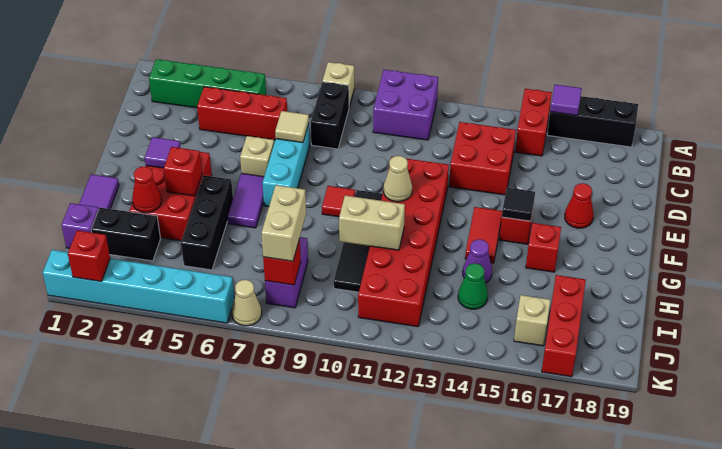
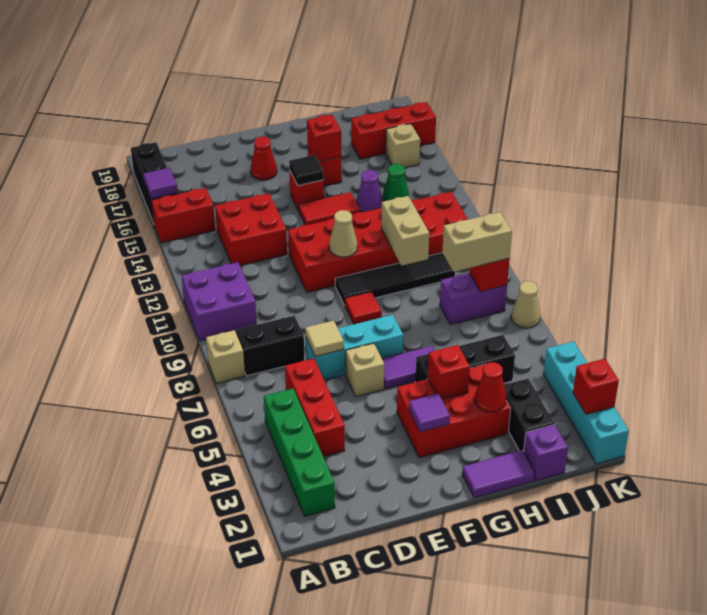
none -> red 1x1 brick [307,115,341,162]
cyan 1x6 brick [43,250,234,323] -> cyan 1x4 brick [543,341,629,464]

